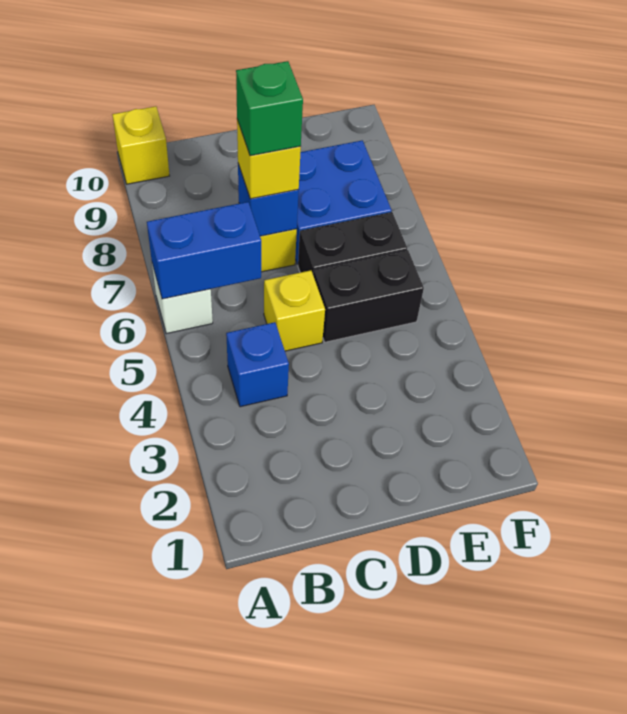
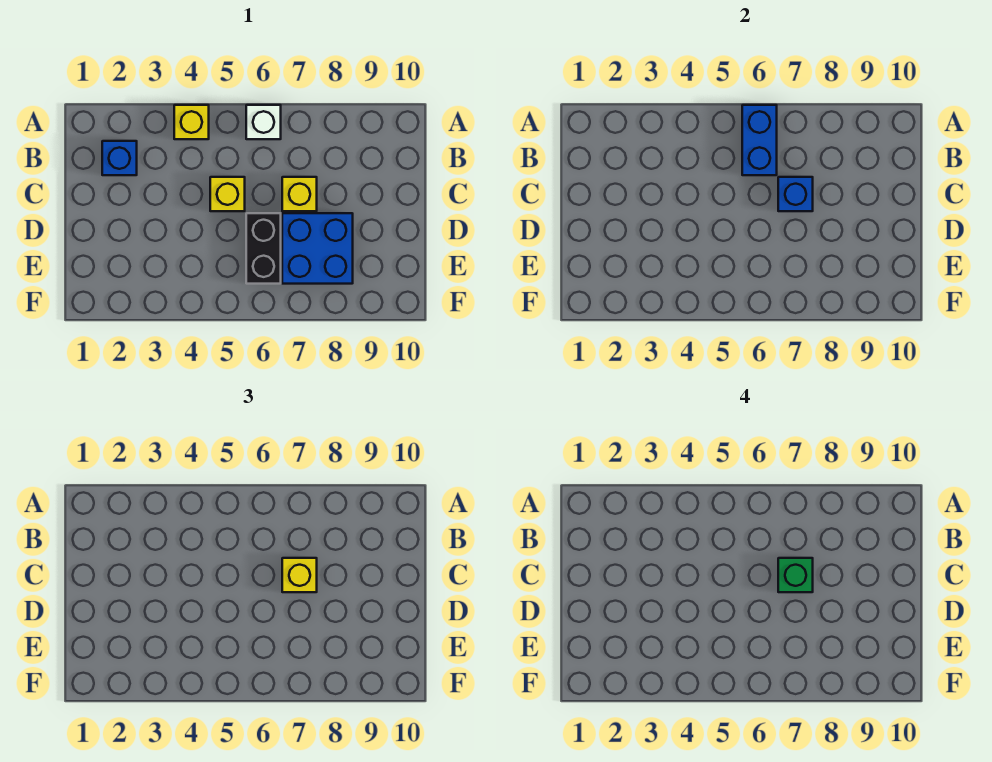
yellow 1x1 brick [112,106,170,184] -> yellow 1x1 brick moved to [174,105,209,139]
blue 1x1 brick [226,322,289,407] -> blue 1x1 brick moved to [102,141,137,175]
black 1x2 brick [313,250,424,342] -> none

